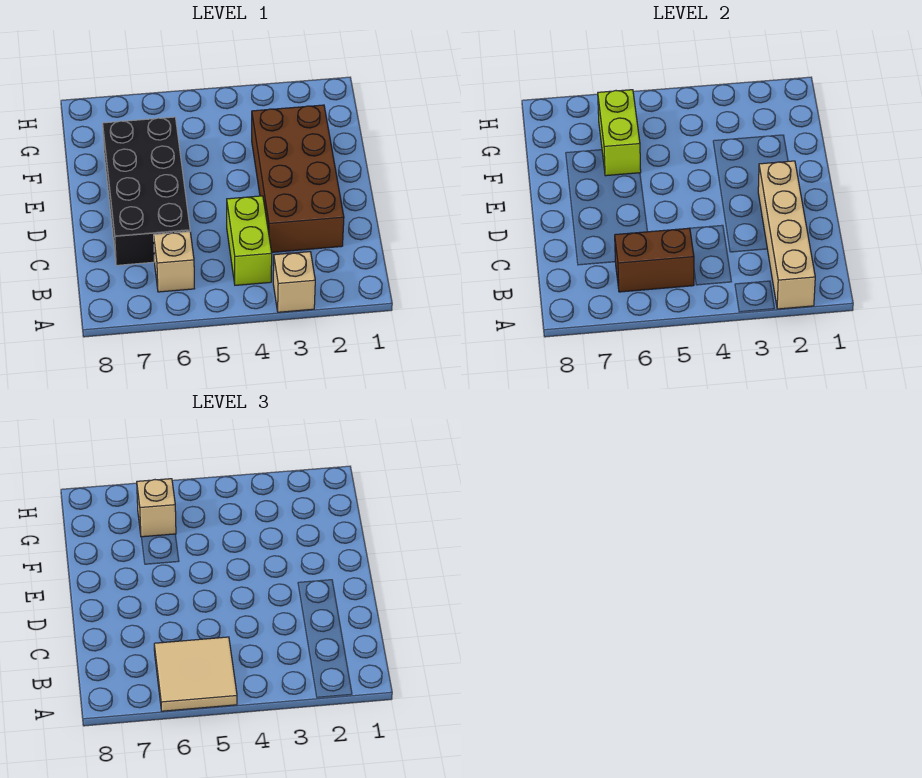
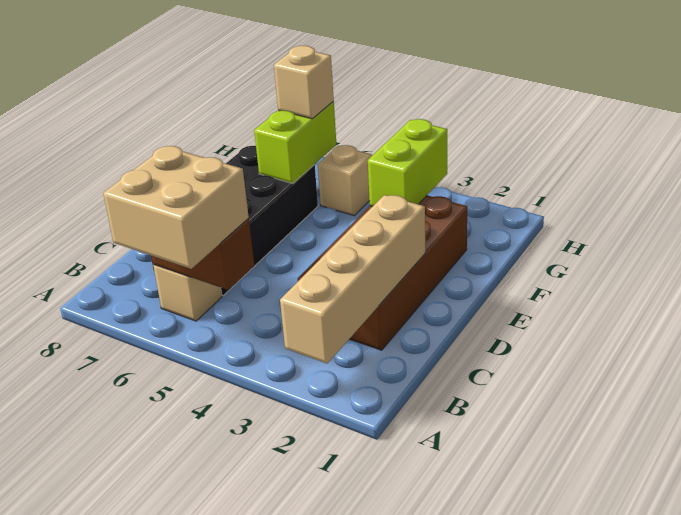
tan 1x1 brick [273,252,315,312] -> tan 1x1 brick moved to [318,145,372,215]
tan 2x2 tile [154,637,237,711] -> tan 2x2 brick [103,146,249,269]
lime 1x2 brick [227,196,272,285] -> lime 1x2 brick moved to [368,119,447,206]

